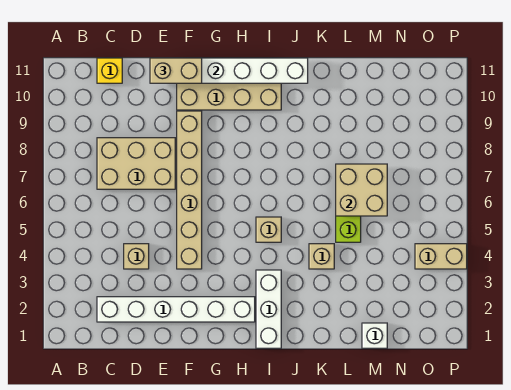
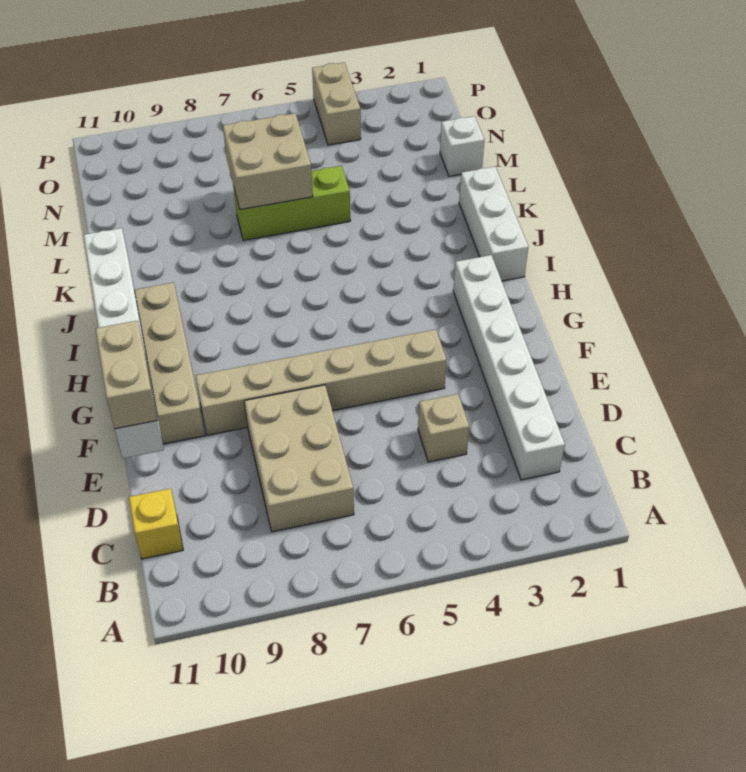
white 1x3 brick [256,270,281,348] -> white 1x3 brick turned to [459,167,528,281]
tan 1x1 brick [256,217,281,242] -> none
tan 1x1 brick [309,244,334,269] -> none

